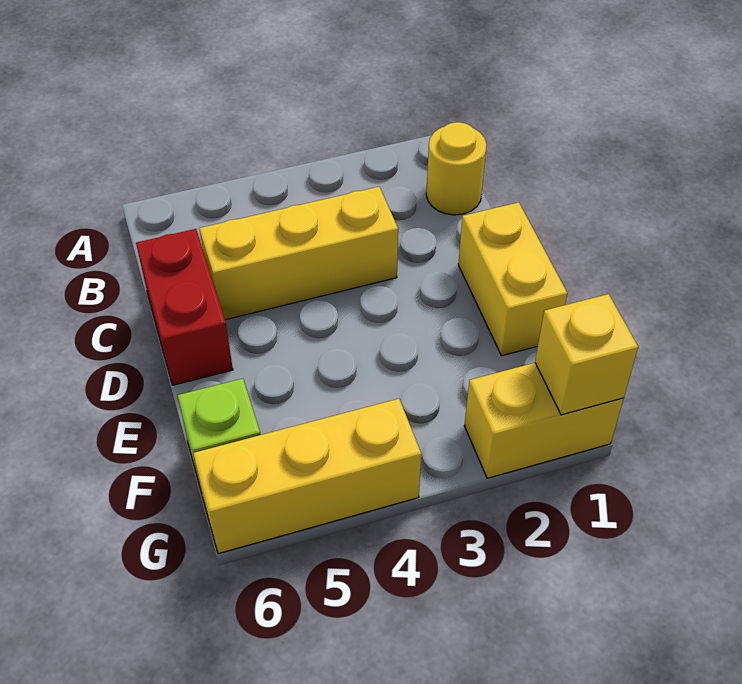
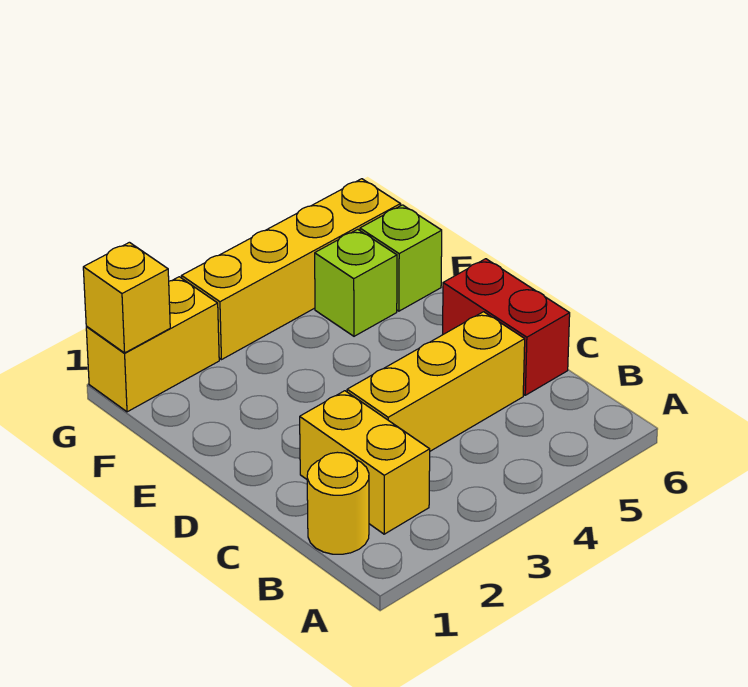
yellow 1x2 brick [458,202,567,356] -> yellow 1x2 brick moved to [300,391,430,534]
none -> lime 1x1 brick [315,229,397,336]
yellow 1x3 brick [193,399,421,554] -> yellow 1x4 brick [182,179,401,360]

